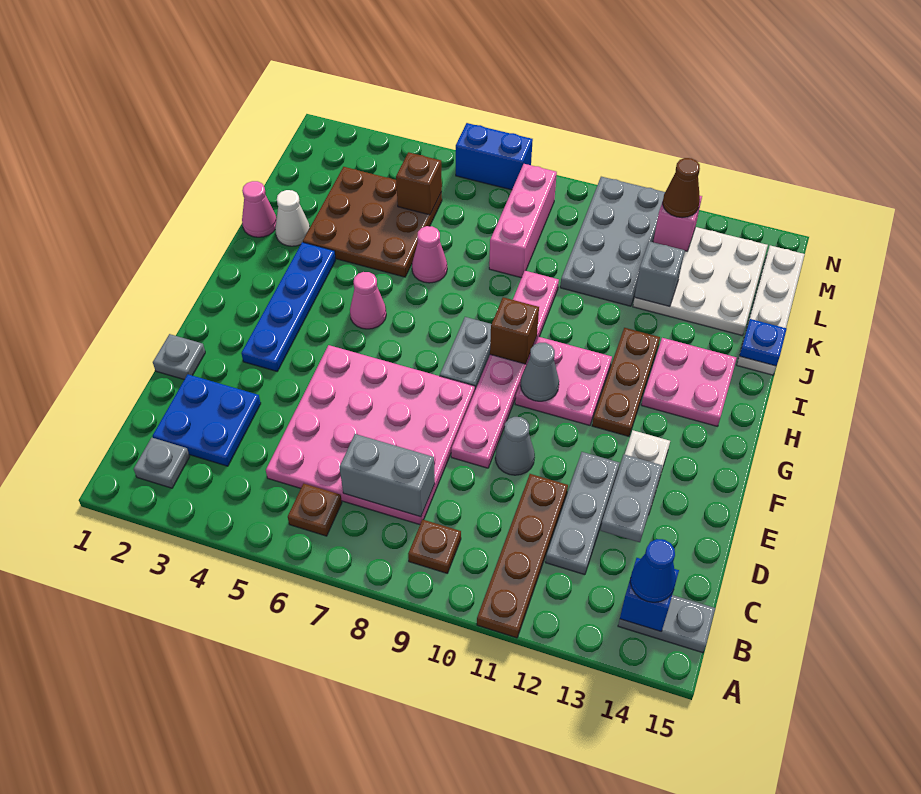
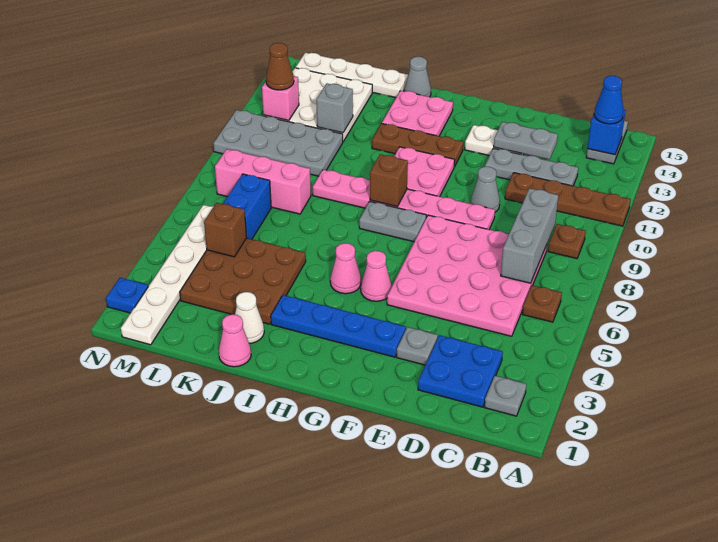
grey 1x2 brick [340,434,435,517] -> grey 1x3 brick [501,188,558,283]
grey 1x1 plate [153,334,205,380] -> grey 1x1 plate moved to [397,327,438,365]
grey 1x1 cone [521,343,559,401] -> grey 1x1 cone moved to [404,57,431,97]
pink 1x1 cone [412,226,447,283] -> pink 1x1 cone moved to [361,251,392,301]
blue 1x1 plate [739,319,787,366] -> blue 1x1 plate moved to [106,278,148,313]
none -> white 1x6 plate [121,205,214,345]
blue 1x2 brick [456,123,533,190] -> blue 1x2 brick moved to [223,174,271,239]

